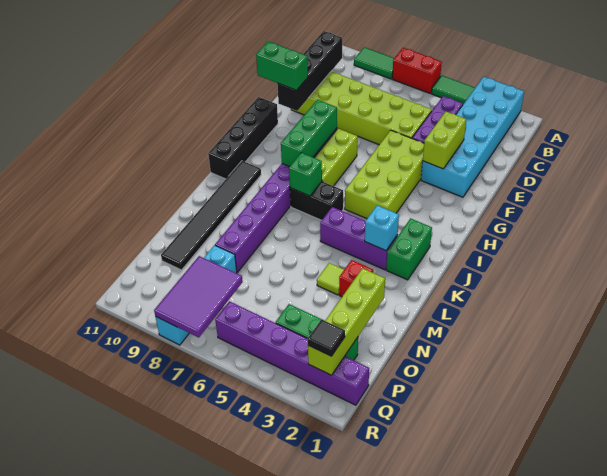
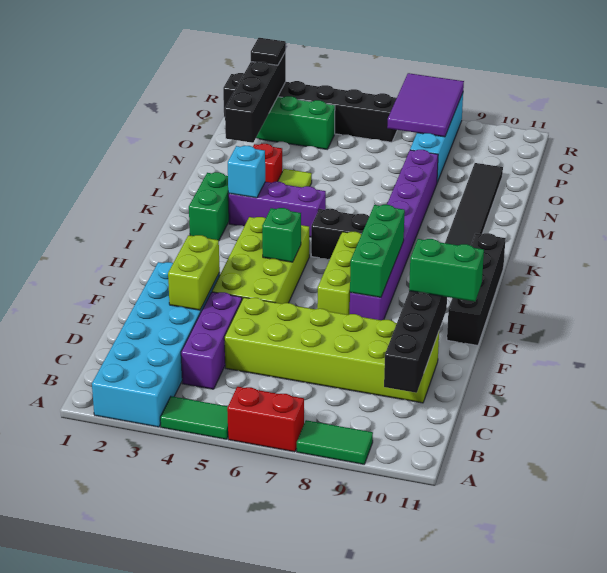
green 1x1 brick [289,153,322,196] -> green 1x1 brick moved to [262,208,301,262]
lime 1x4 brick [308,268,385,375] -> black 1x4 brick [225,52,286,143]
purple 1x6 brick [215,301,369,405] -> black 1x6 brick [223,73,397,142]

